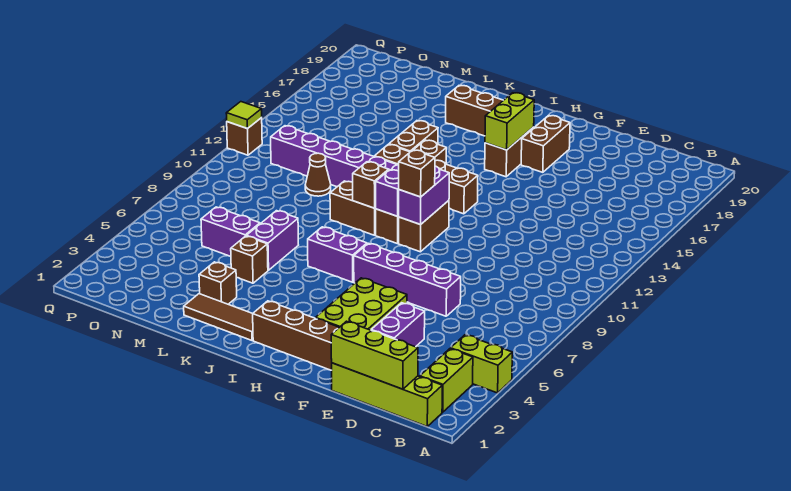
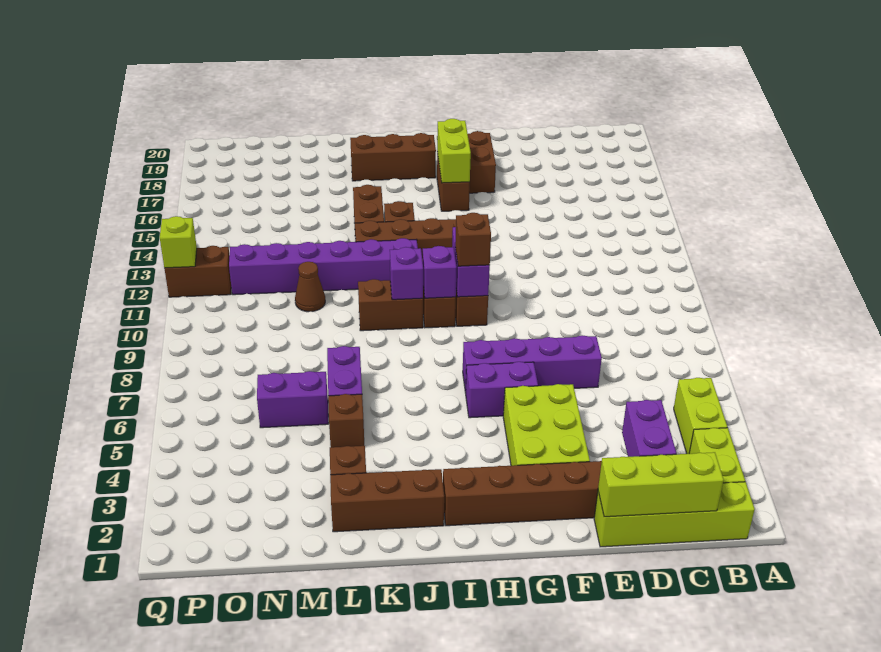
lime 1x2 brick [451,335,512,393] -> lime 1x2 brick turned to [674,378,727,454]
purple 1x2 brick [308,227,367,282] -> purple 1x2 brick moved to [466,362,538,418]
brown 1x3 tile [184,294,253,340] -> brown 1x3 brick [330,469,444,532]
brown 1x1 brick [353,162,389,208] -> purple 1x1 brick [390,247,423,300]
brown 1x1 brick [227,118,262,155] -> brown 1x2 brick [164,246,231,297]
lime 1x1 tile [226,102,262,129] -> lime 1x1 brick [160,216,197,268]

